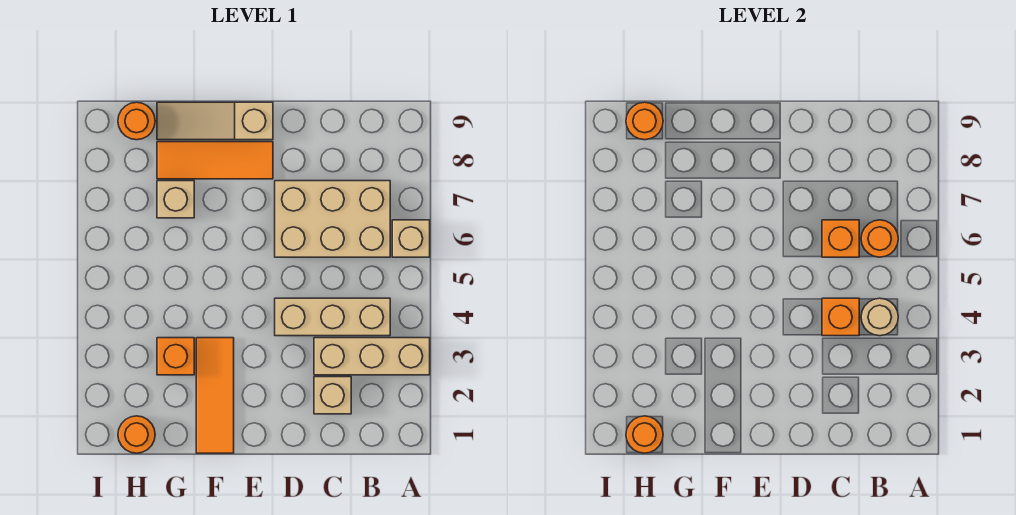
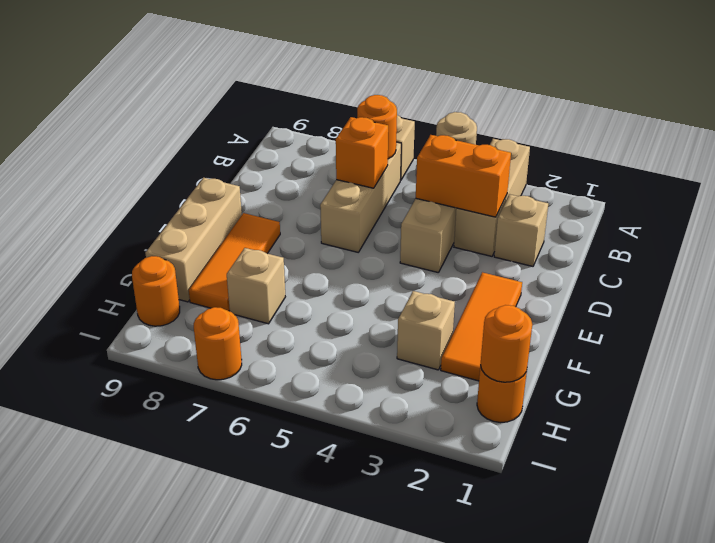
tan 2x3 brick [275,181,390,257] -> tan 1x3 brick [320,142,401,252]
orange 1x1 brick [822,298,859,336] -> orange 1x2 brick [416,135,511,217]
tan 1x3 slope [157,102,273,140] -> tan 1x3 brick [145,178,242,302]
orange 1x3 tile [196,338,234,453] -> orange 1x3 tile turned to [441,272,522,381]
orange 1x1 brick [157,338,194,375] -> tan 1x1 brick [397,291,455,370]
orange 1x1 round brick [626,102,663,140] -> orange 1x1 round brick moved to [194,307,242,380]

